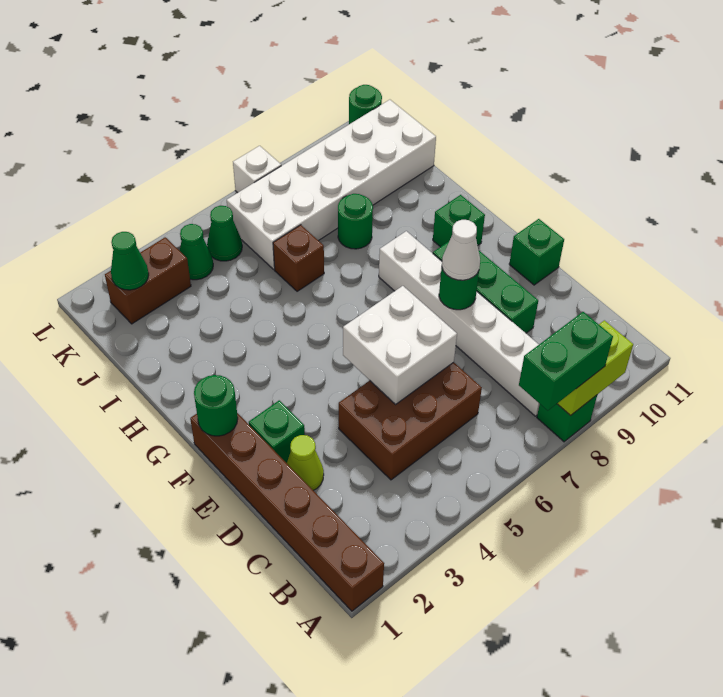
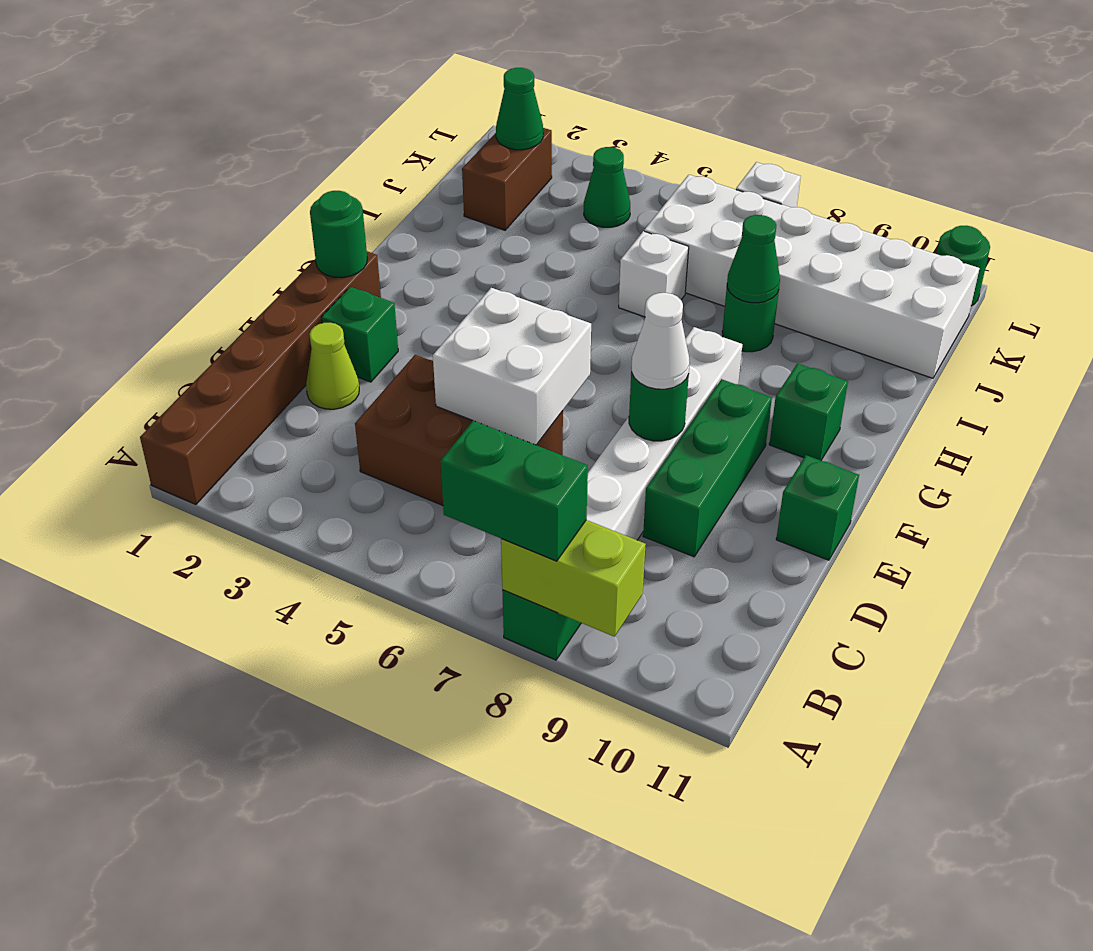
brown 1x1 brick [273,225,324,291] -> white 1x1 brick [619,231,689,317]
brown 1x2 brick [105,237,191,324] -> brown 1x2 brick turned to [462,128,552,230]
green 1x1 cone [207,206,242,261] -> green 1x1 cone moved to [727,215,780,303]

